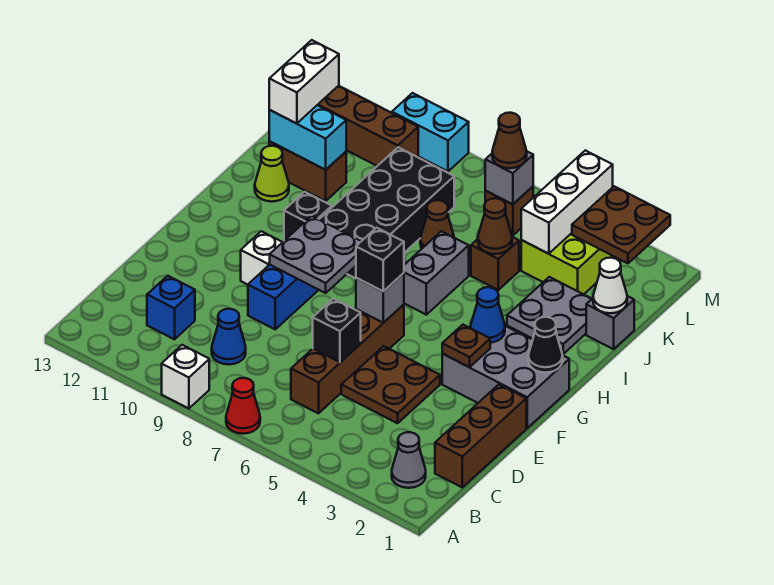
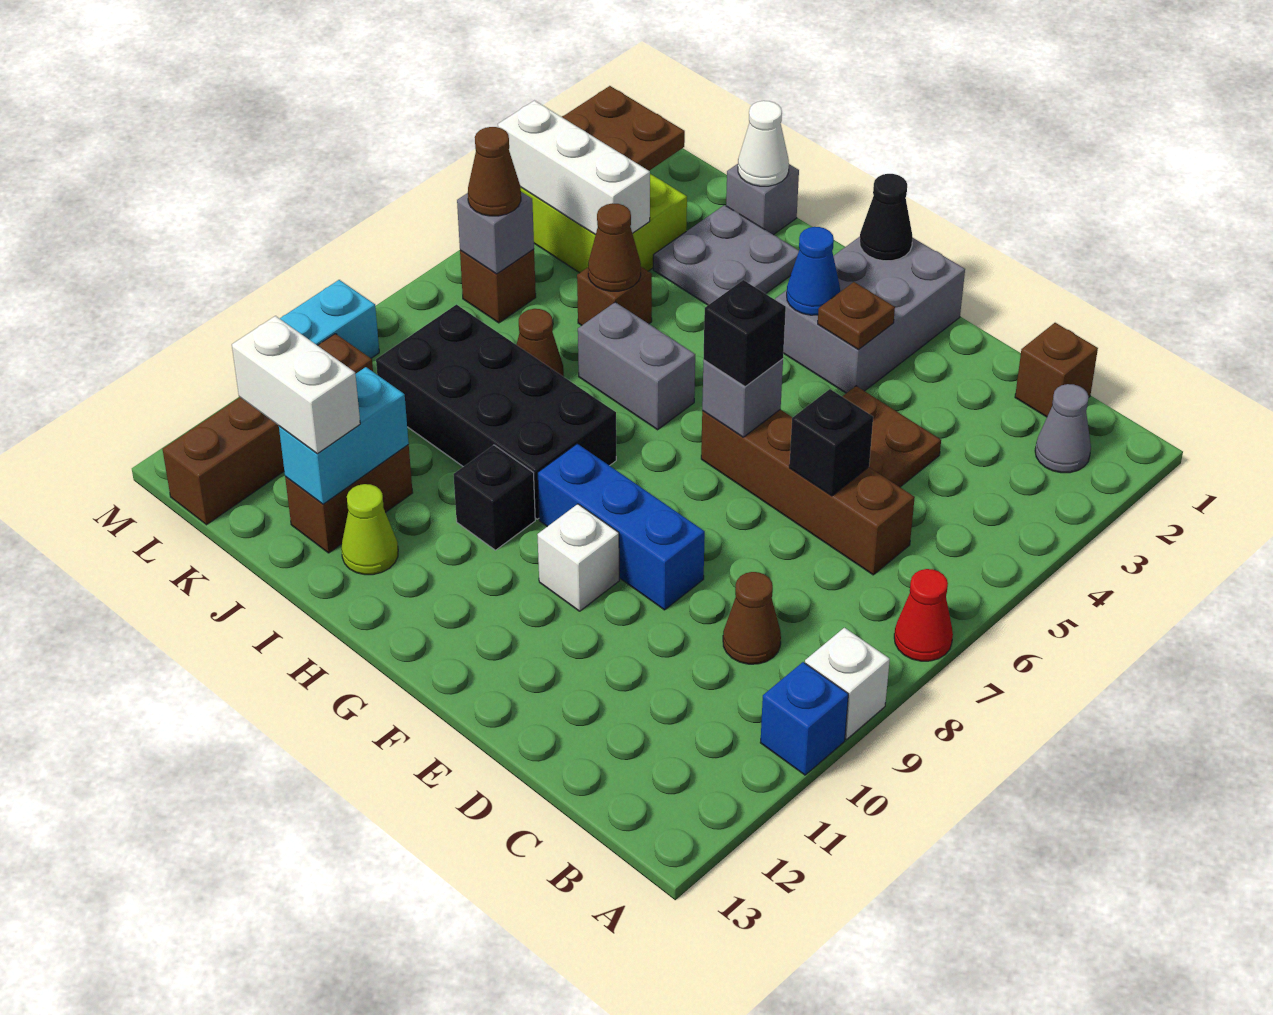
brown 1x3 brick [435,384,526,487] -> brown 1x1 brick [1015,323,1098,417]
blue 1x1 cone [212,309,246,364] -> brown 1x1 cone [723,572,781,664]
blue 1x1 brick [147,276,195,339] -> blue 1x1 brick moved to [760,662,848,775]
grey 2x2 plate [270,216,361,293] -> none

